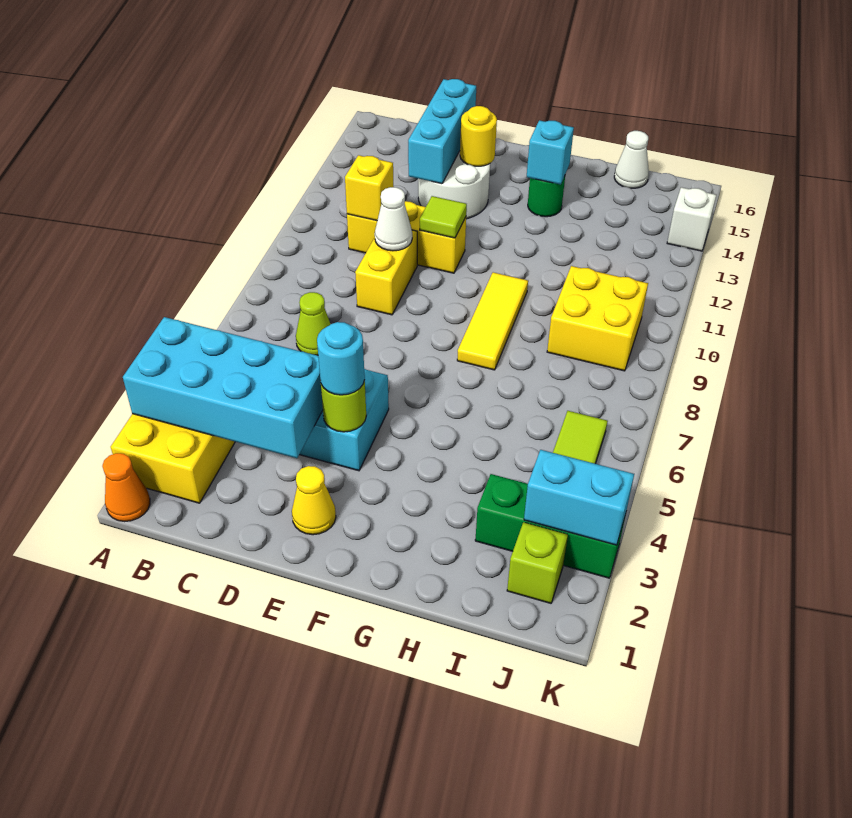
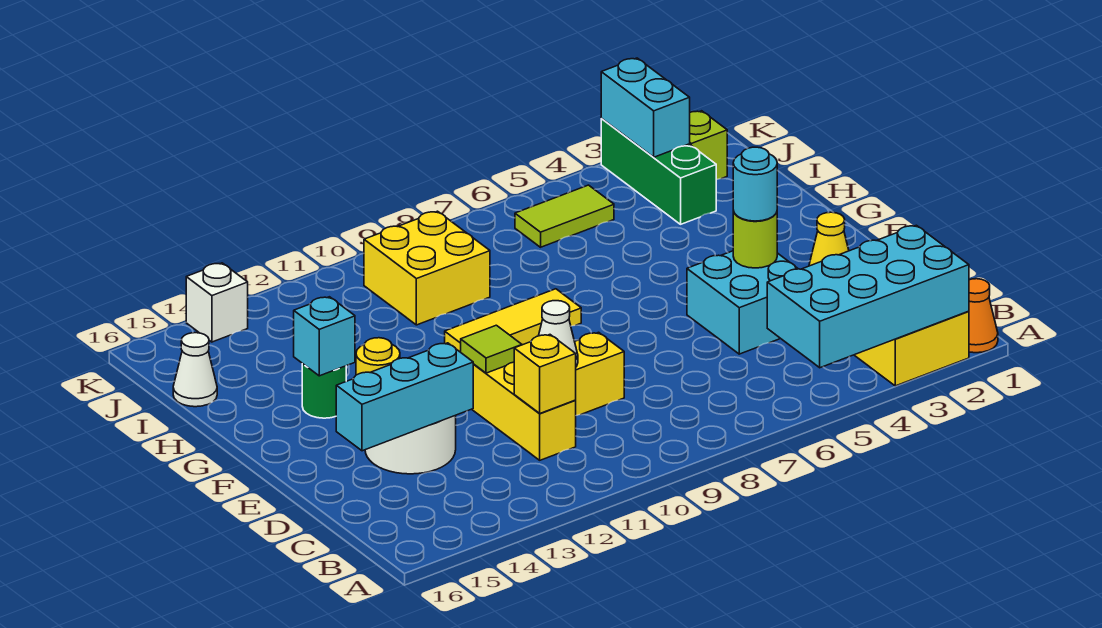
cyan 2x4 brick [123,317,323,458] -> cyan 2x4 brick turned to [767,225,969,368]
lime 1x1 cone [296,292,331,355] -> none

